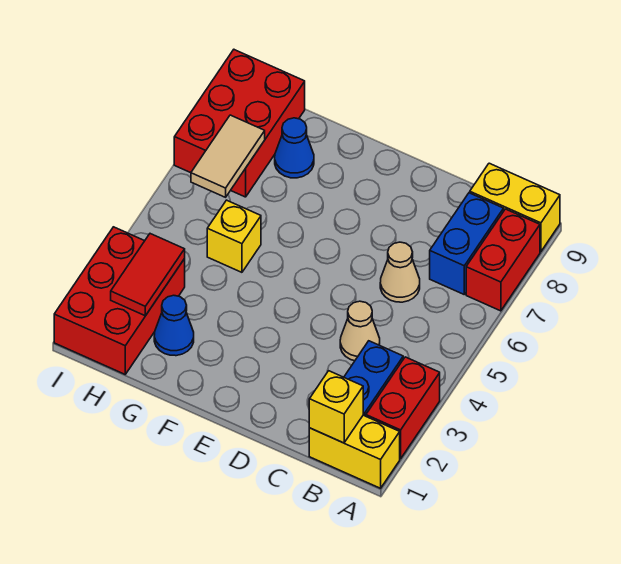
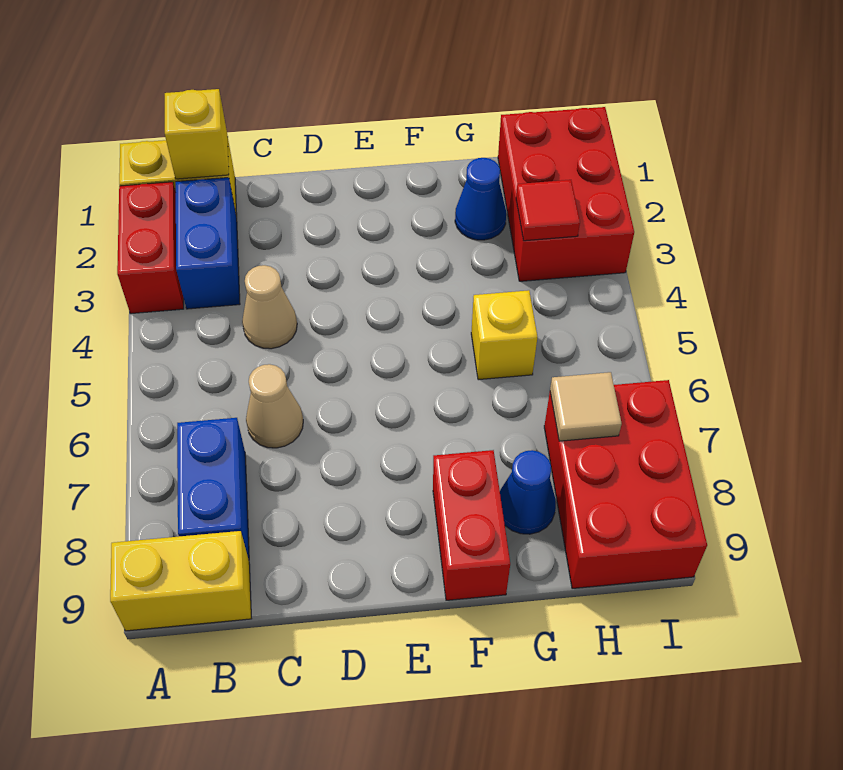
red 1x2 brick [466,209,540,311] -> red 1x2 brick moved to [433,450,510,600]
red 1x2 tile [111,234,185,316] -> red 1x1 tile [516,180,580,241]
tan 1x2 tile [191,115,265,197] -> tan 1x1 tile [550,372,622,441]

